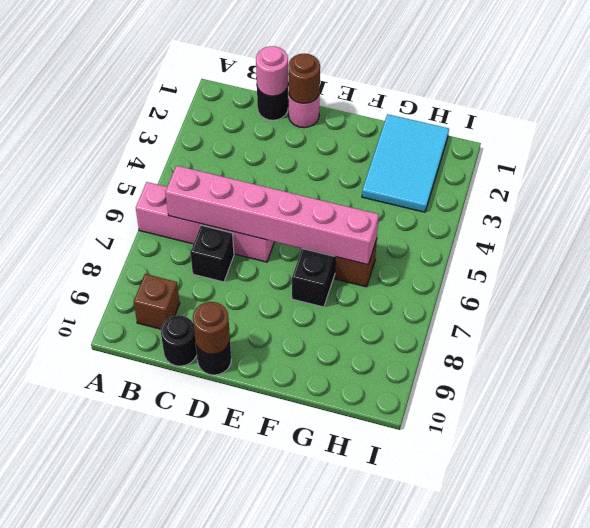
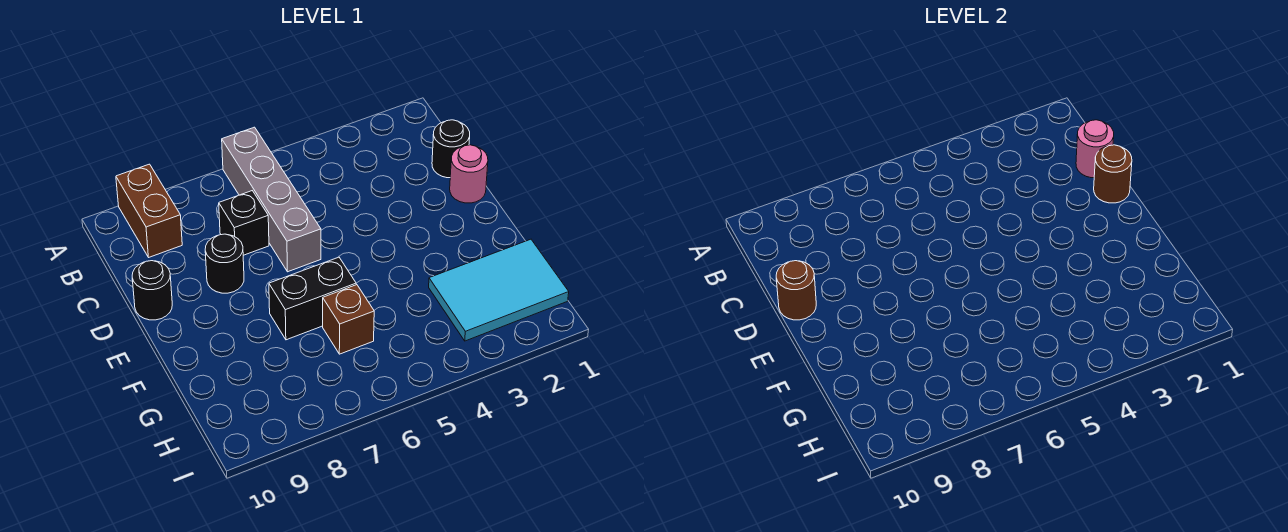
pink 1x4 brick [136,182,274,262] -> grey 1x4 brick [222,127,321,272]
pink 1x6 brick [166,166,379,265] -> none
brown 1x1 brick [134,274,180,329] -> brown 1x2 brick [116,164,182,257]
black 1x1 round brick [161,315,197,366] -> black 1x1 round brick moved to [205,234,244,293]

